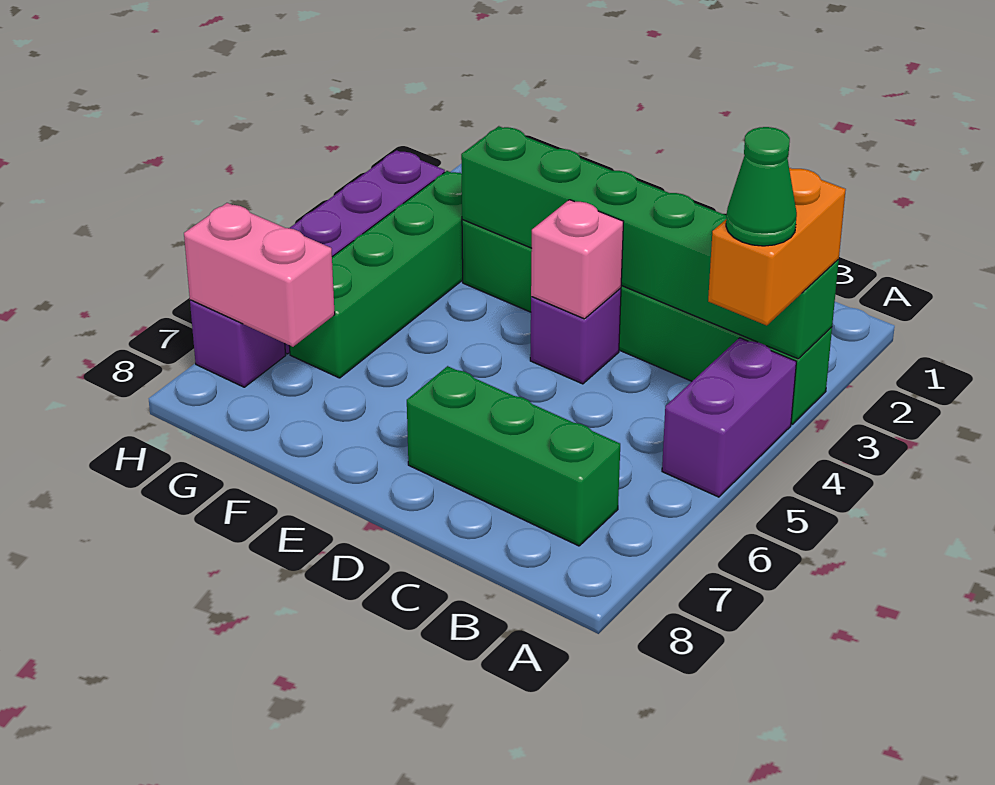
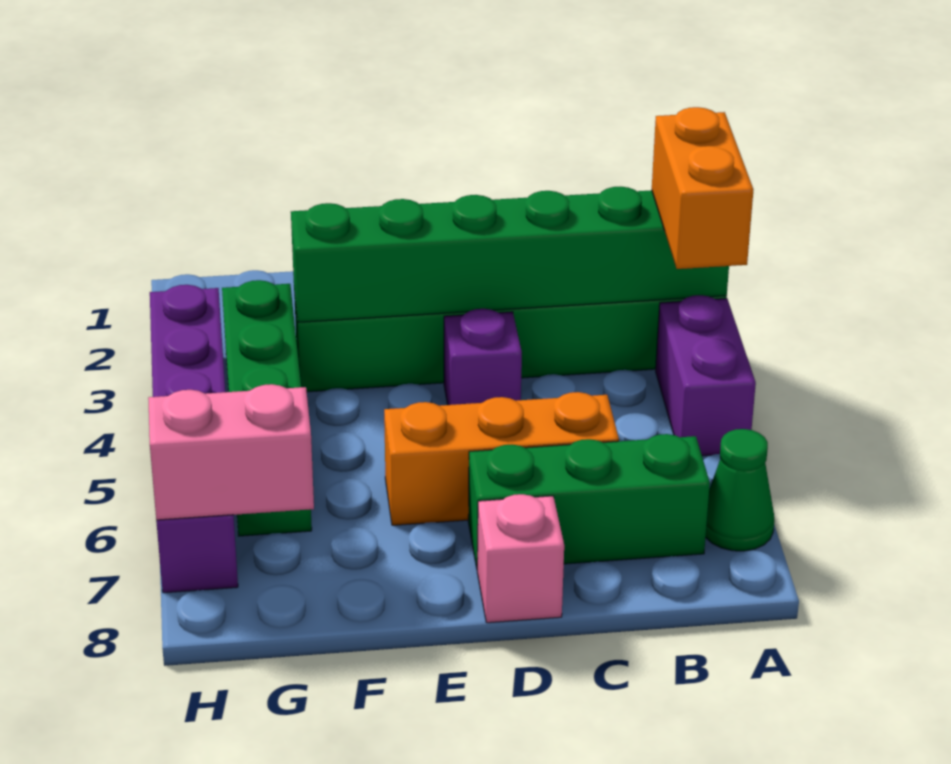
green 1x1 cone [726,127,797,246] -> green 1x1 cone moved to [705,429,774,551]
none -> orange 1x3 brick [384,392,619,525]
pink 1x1 brick [531,200,623,319] -> pink 1x1 brick moved to [477,494,564,623]

